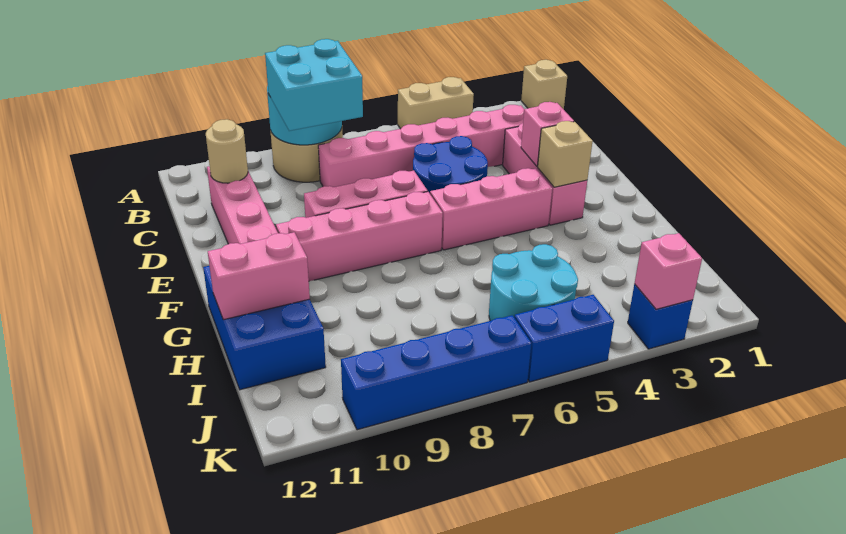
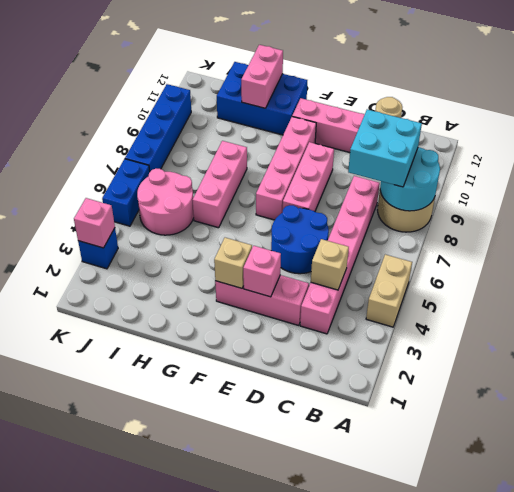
tan 1x1 brick [521,60,567,109] -> tan 1x1 brick moved to [311,239,349,290]
pink 1x3 brick [430,168,552,250] -> pink 1x3 brick moved to [193,141,247,228]
cyan 2x2 round brick [489,244,578,321] -> pink 2x2 round brick [137,169,194,235]

